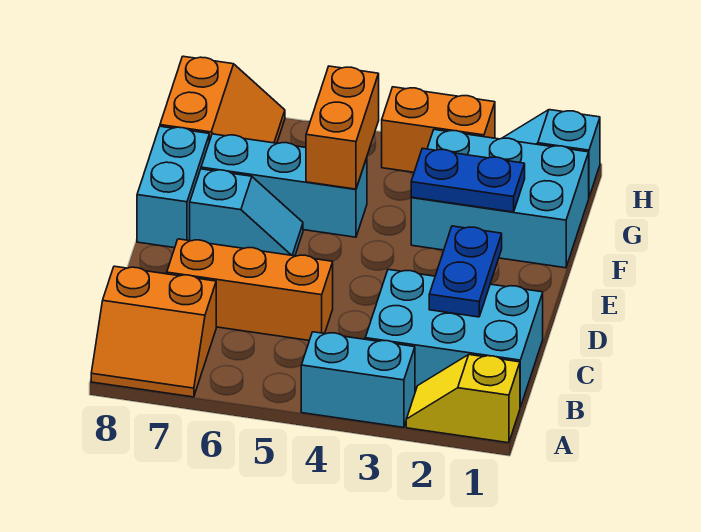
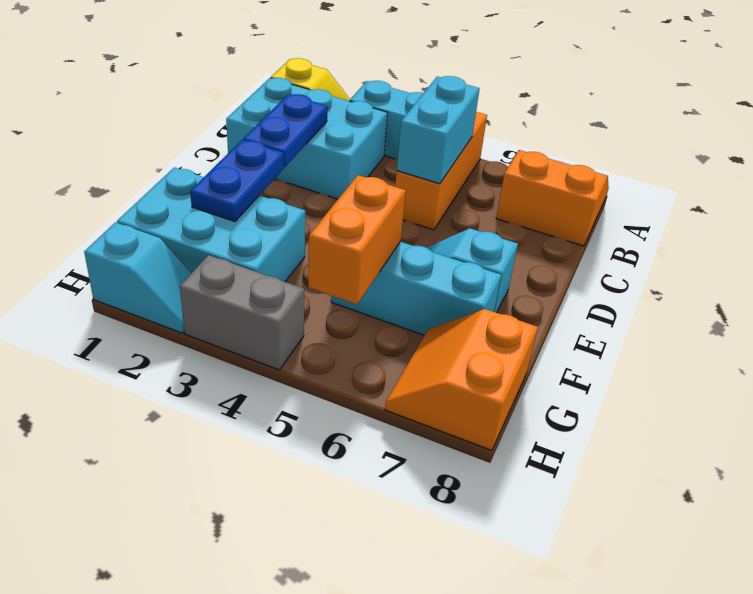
orange 1x3 brick [167,239,333,340] -> orange 1x3 brick turned to [395,112,487,230]
cyan 1x2 brick [137,126,209,248] -> cyan 1x2 brick moved to [397,76,480,184]
blue 1x2 plate [411,148,525,212] -> blue 1x2 plate turned to [190,140,284,222]
orange 1x2 brick [382,87,495,172] -> grey 1x2 brick [180,255,304,370]

